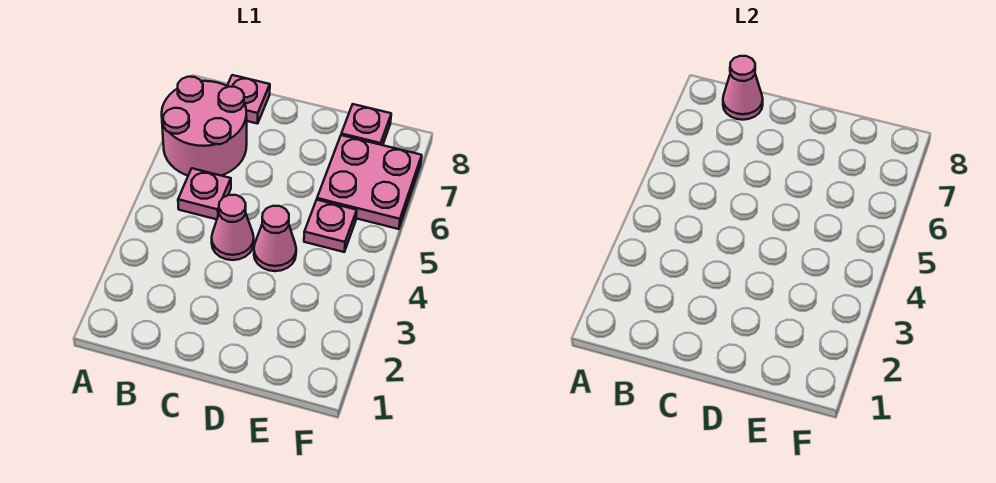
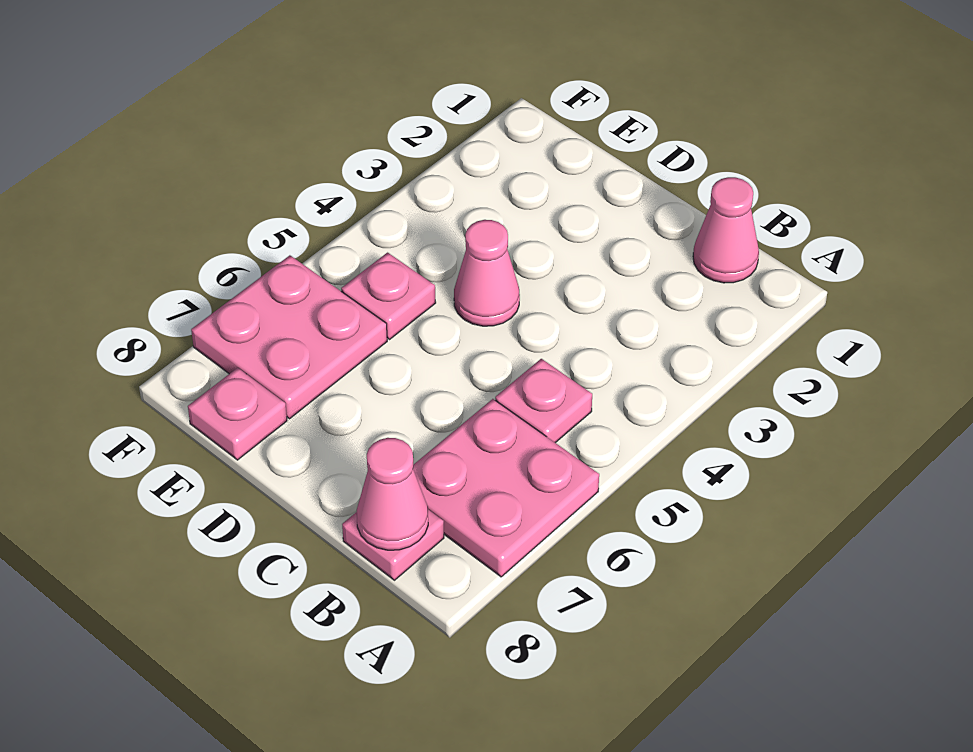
pink 2x2 round brick [162,77,247,176] -> pink 2x2 plate [413,399,599,577]
pink 1x1 cone [212,195,254,260] -> pink 1x1 cone moved to [693,177,759,283]

